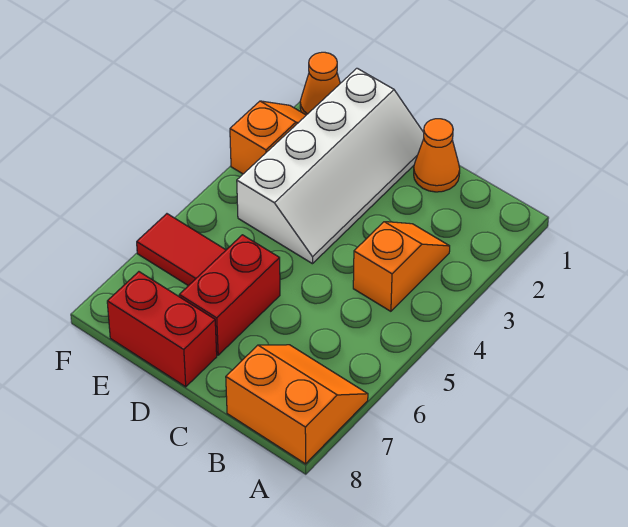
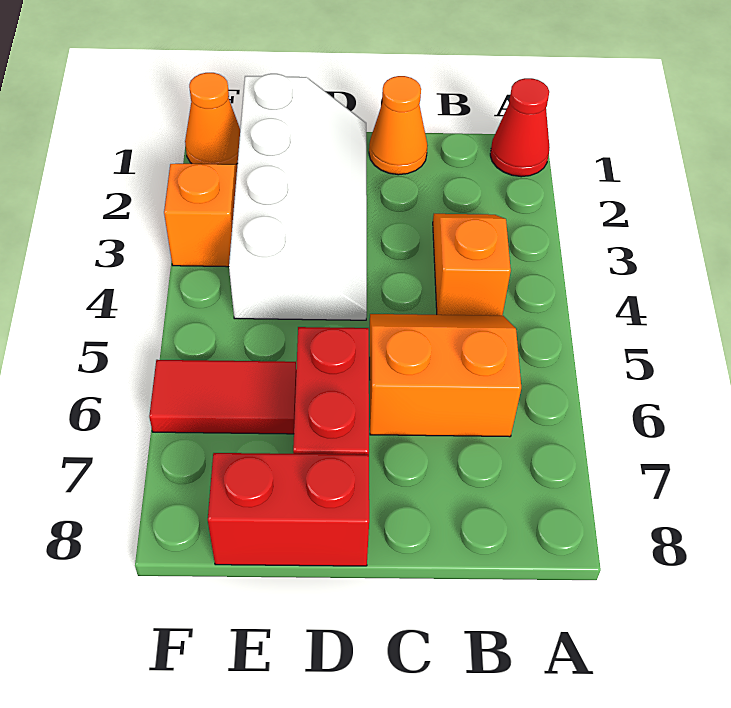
none -> red 1x1 cone [490,78,550,177]
orange 2x2 slope [226,345,368,464] -> orange 2x2 slope moved to [370,314,521,437]

